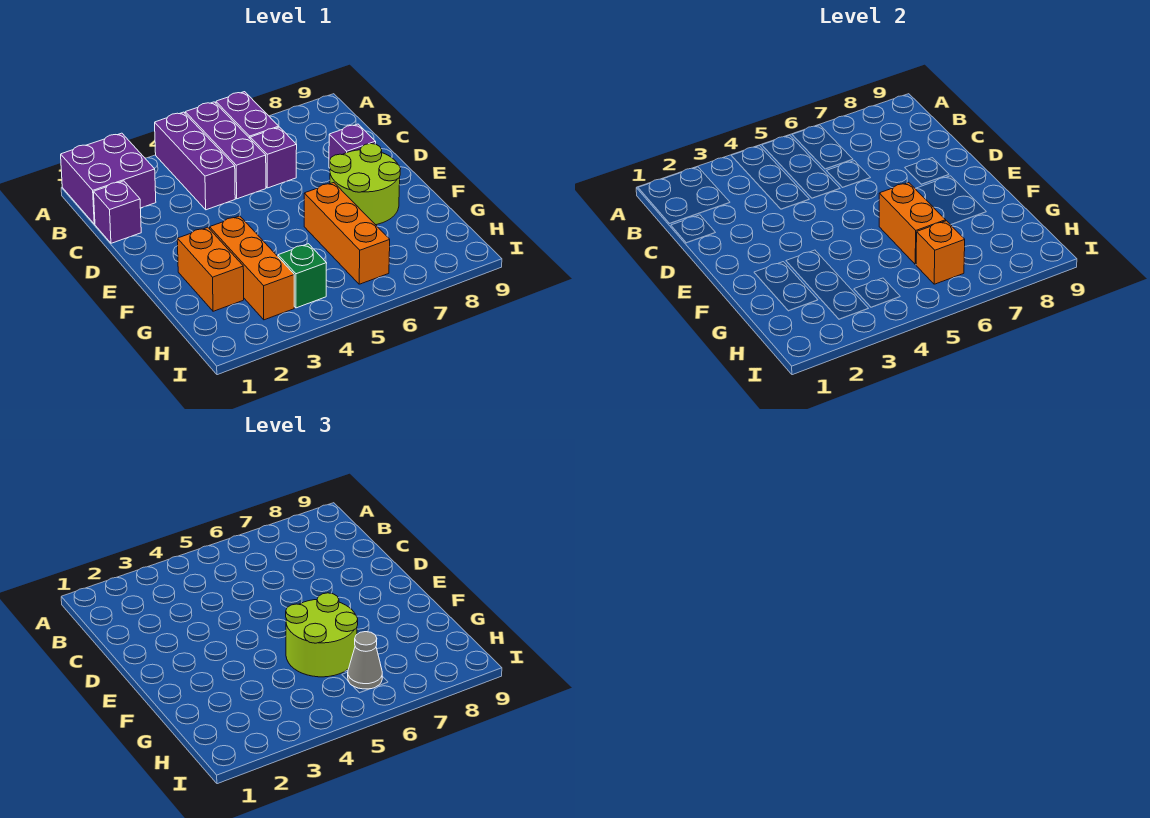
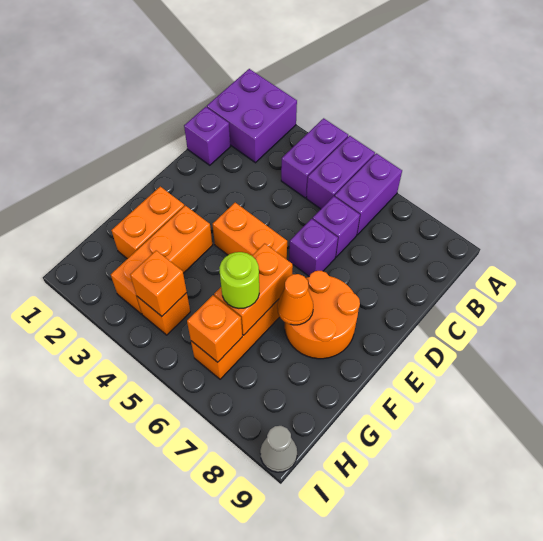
purple 1x3 brick [155,112,235,210] -> purple 1x2 brick [281,118,348,198]
purple 1x3 brick [185,102,266,199] -> purple 1x2 brick [306,136,375,209]
purple 1x1 brick [329,124,376,168] -> purple 1x1 brick moved to [289,219,338,276]
none -> orange 1x2 brick [213,203,287,259]
lime 2x2 round brick [330,144,401,225] -> orange 2x2 round brick [285,271,360,359]
lime 2x2 round brick [286,593,358,677] -> lime 1x1 round brick [219,252,259,308]
none -> orange 1x1 cone [277,274,313,325]
green 1x1 brick [278,244,327,308] -> orange 1x1 brick [137,293,190,335]
none -> orange 1x1 brick [130,250,187,316]
grey 1x1 cone [348,632,382,689] -> grey 1x1 cone moved to [260,426,297,472]

